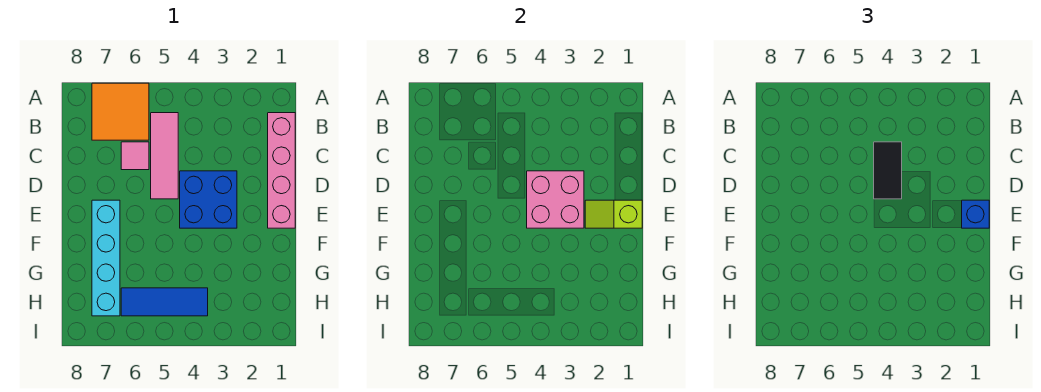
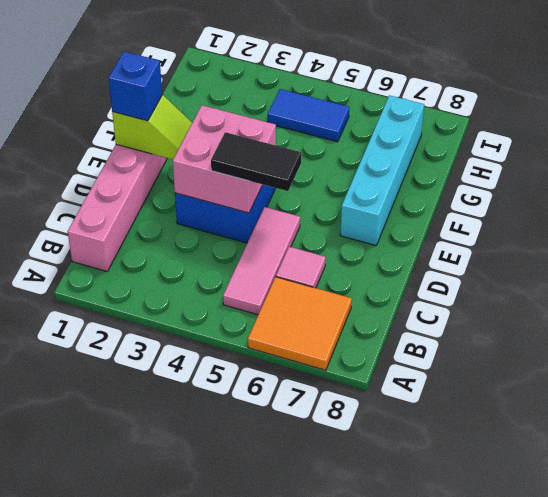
black 1x2 tile [874,142,902,199] -> black 1x2 tile turned to [211,132,301,191]
blue 1x3 tile [121,288,208,316] -> blue 1x2 tile [268,89,349,142]

